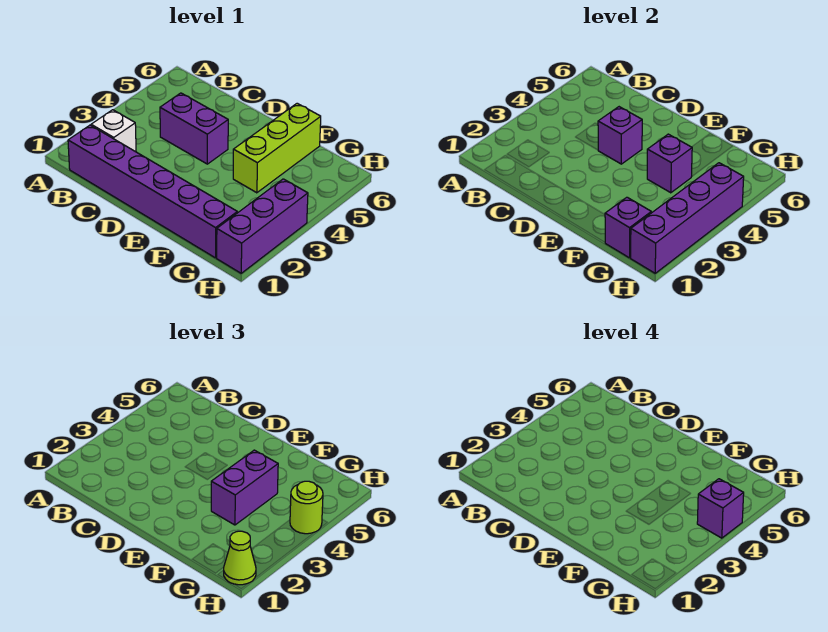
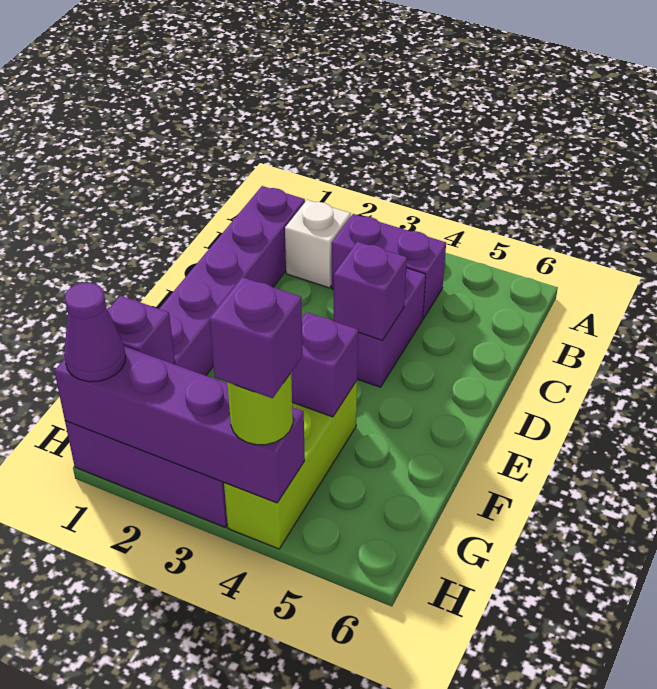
purple 1x2 brick [211,450,278,525] -> purple 1x2 brick moved to [332,214,446,319]
lime 1x3 brick [233,103,321,193] -> lime 1x3 brick turned to [224,381,357,549]
lime 1x1 cone [224,531,256,585] -> purple 1x1 cone [64,283,126,382]

